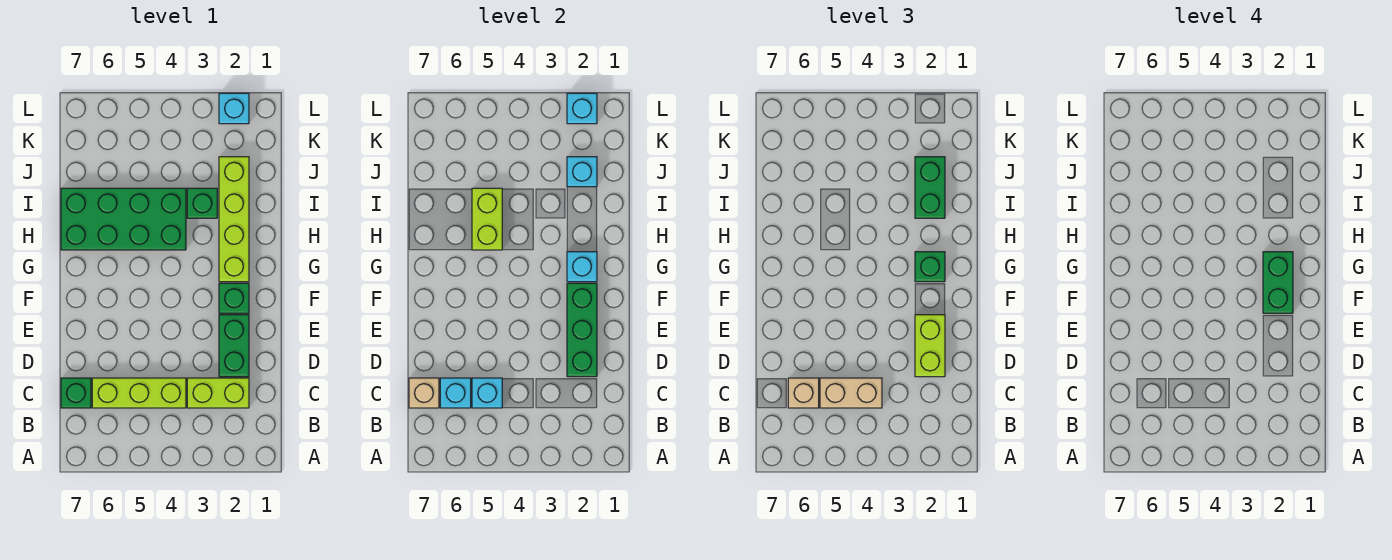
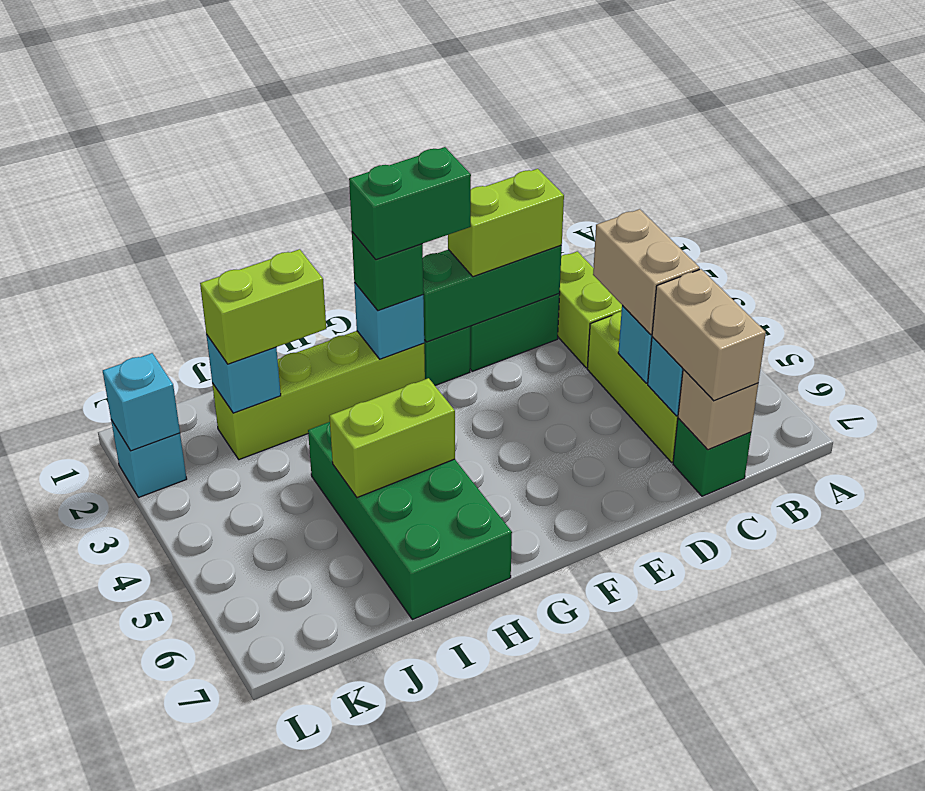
tan 1x1 brick [788,378,819,408] -> tan 1x2 brick [652,269,766,401]
green 1x2 brick [915,157,945,218] -> lime 1x2 brick [200,249,326,364]
green 1x1 brick [187,188,217,218] -> none

